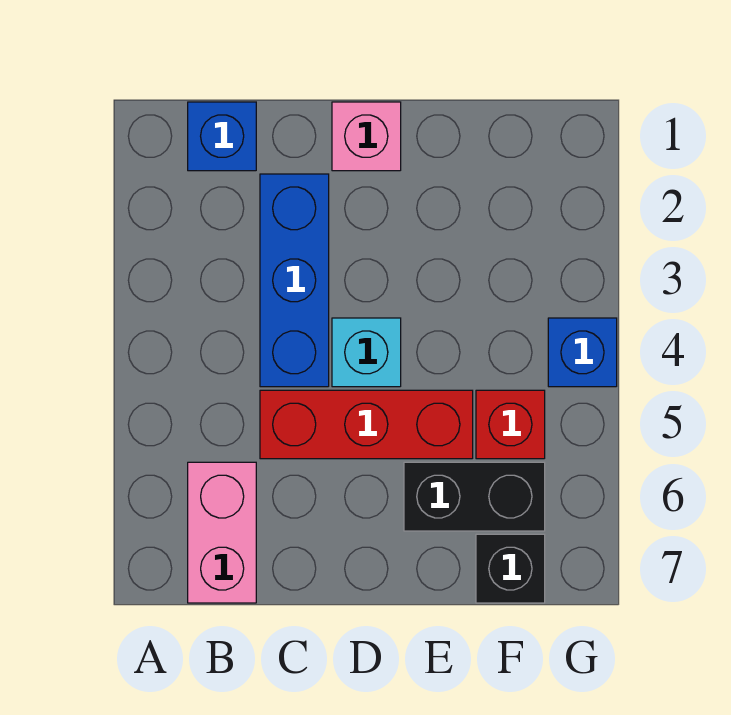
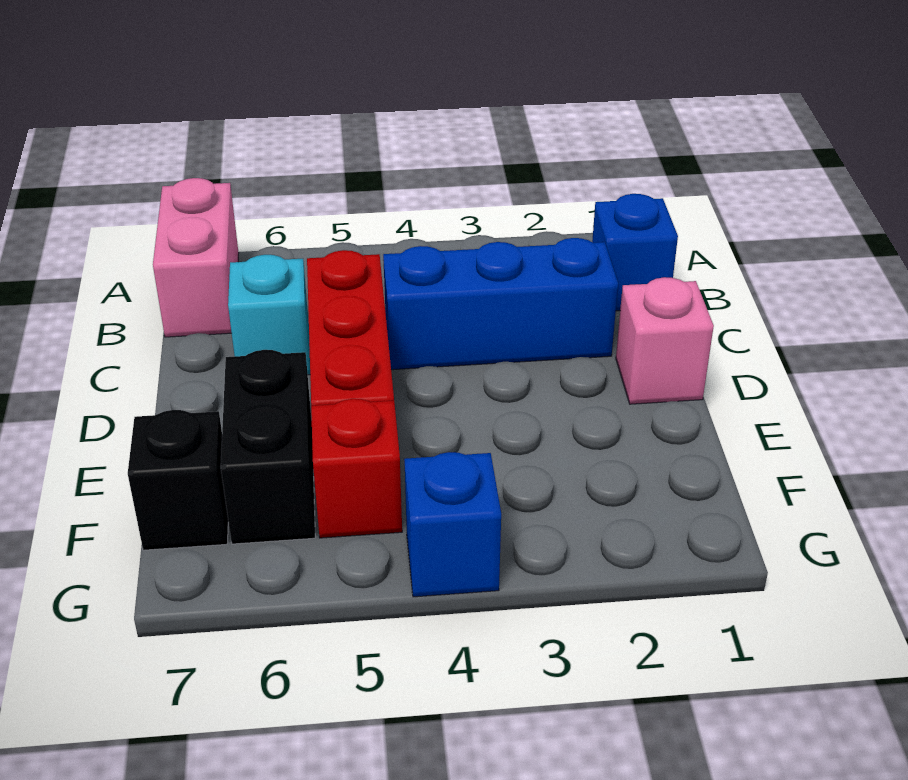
pink 1x2 brick [188,462,256,603] -> pink 1x2 brick turned to [153,178,238,337]
cyan 1x1 brick [332,318,401,387] -> cyan 1x1 brick moved to [228,255,310,375]

